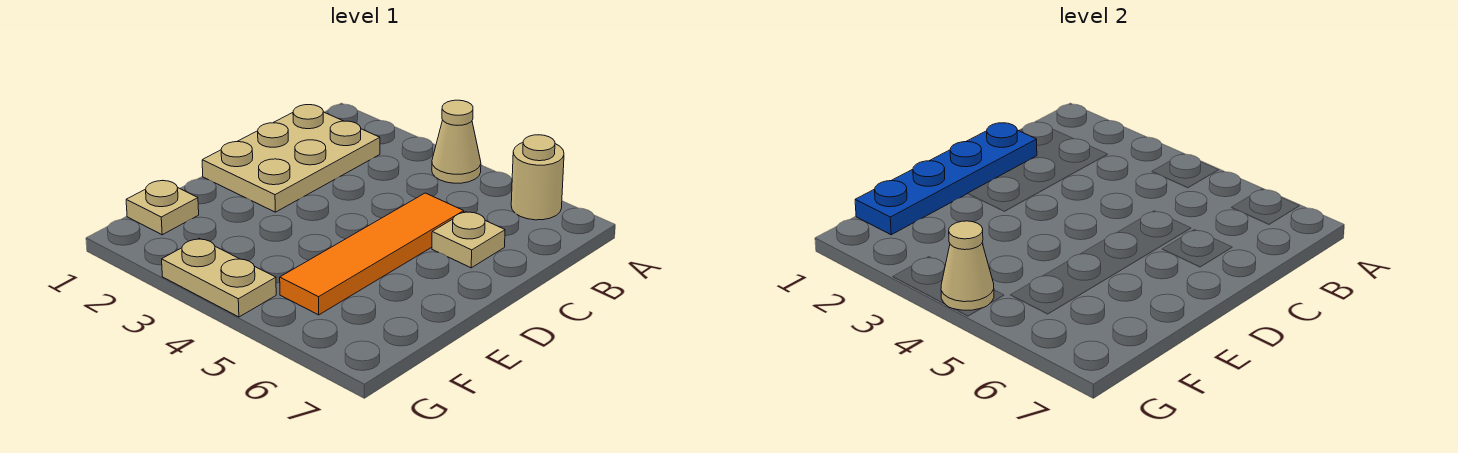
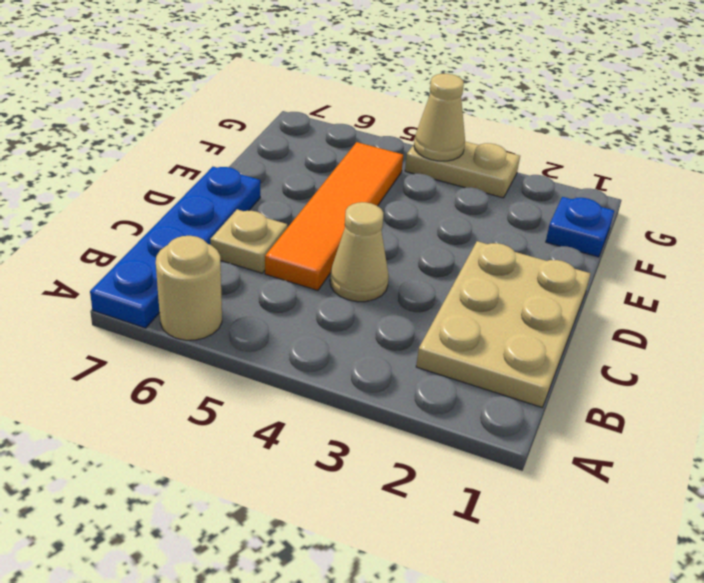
tan 1x1 cone [432,100,481,183] -> tan 1x1 cone moved to [330,202,389,302]
blue 1x4 plate [855,123,1037,235] -> blue 1x4 plate moved to [90,167,260,328]
tan 1x1 plate [126,181,199,235] -> blue 1x1 plate [546,197,614,257]

